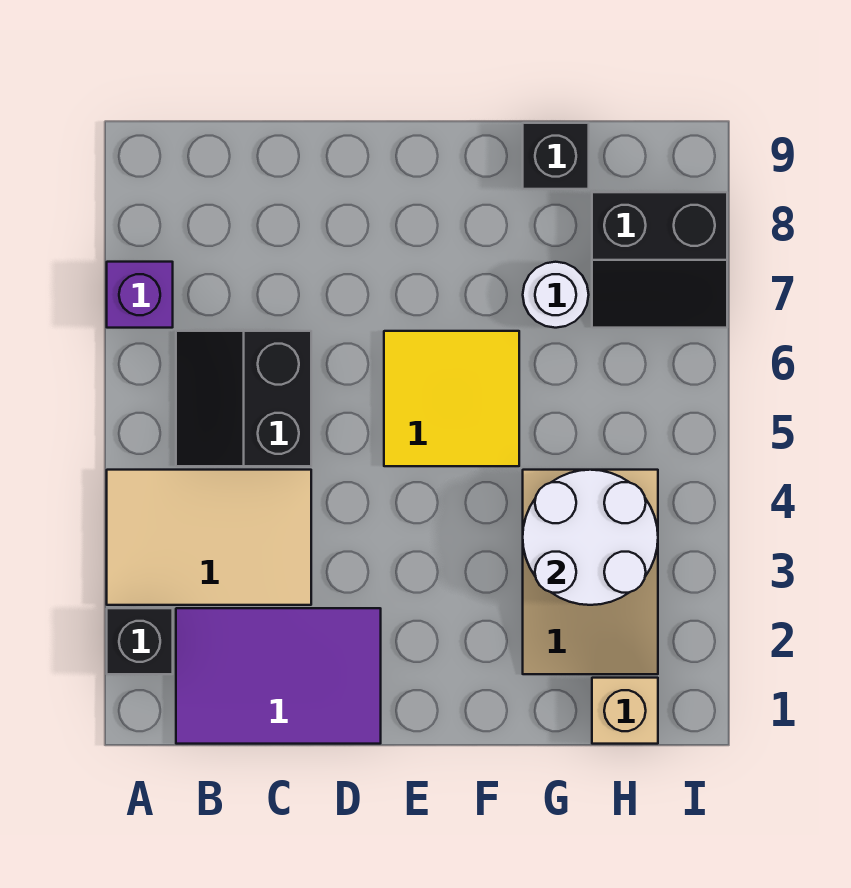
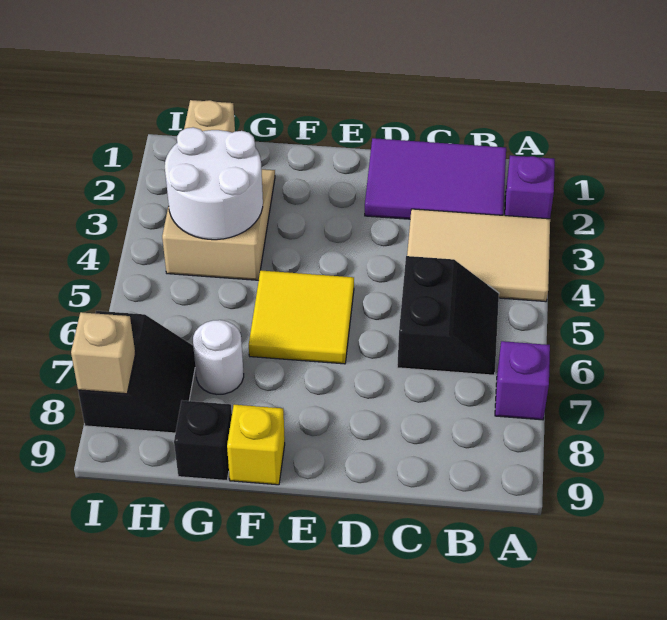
black 1x1 brick [107,608,173,674] -> purple 1x1 brick [505,156,555,219]
none -> yellow 1x1 brick [227,405,285,485]
black 2x2 slope [592,192,727,328] -> black 2x2 slope turned to [78,311,195,433]
none -> tan 1x1 brick [71,312,135,394]

